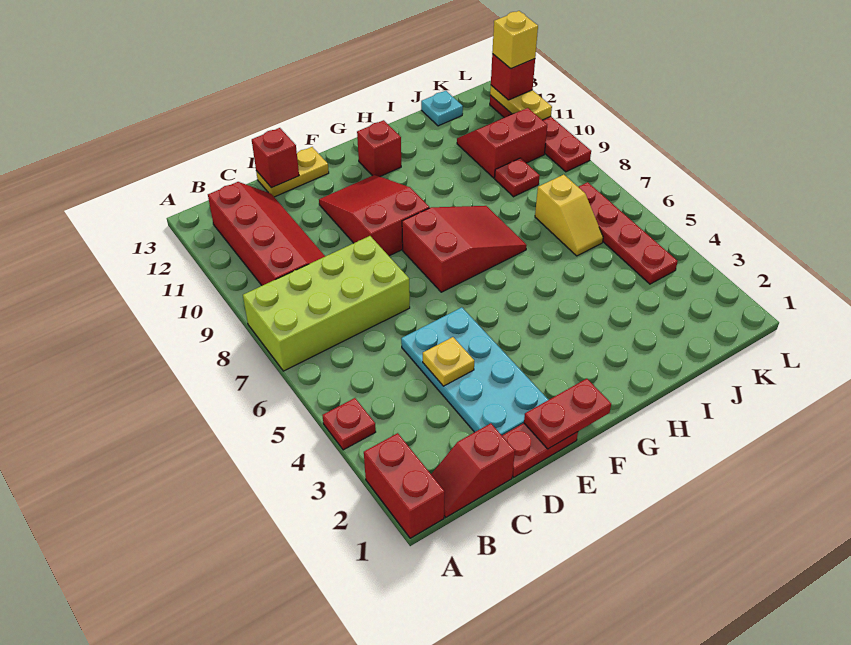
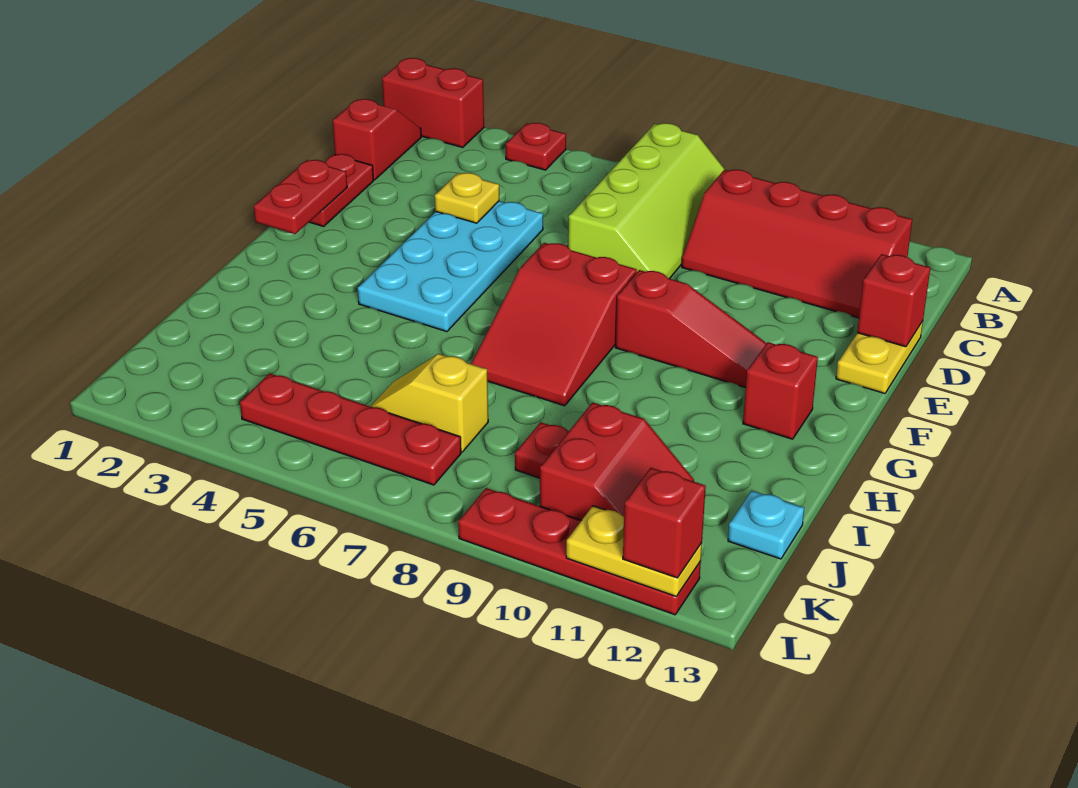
lime 2x4 brick [243,236,410,371] -> lime 2x4 slope [568,123,725,279]
cyan 2x4 plate [401,307,548,435] -> cyan 2x4 plate turned to [358,201,543,332]
red 2x3 slope [319,175,429,256] -> red 1x3 slope [615,270,767,388]
yellow 1x1 brick [492,11,538,69] -> none

